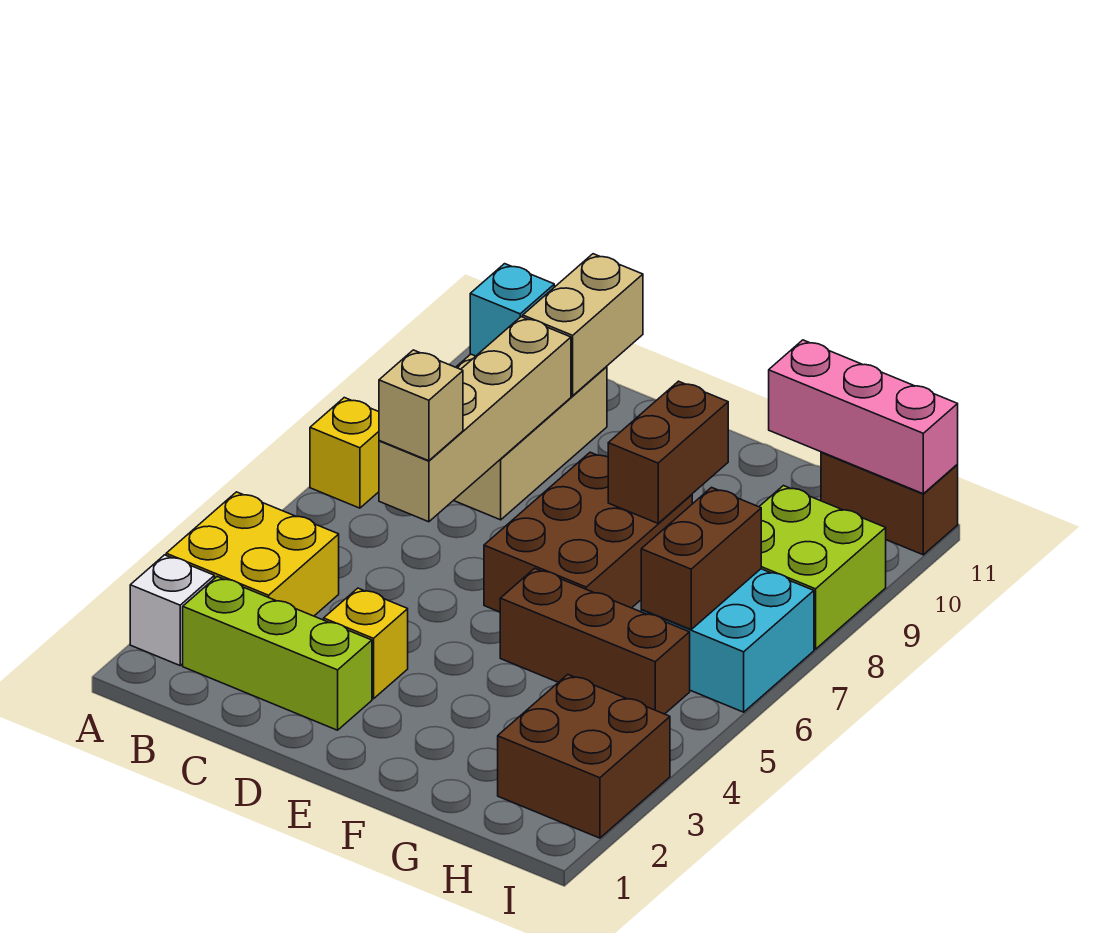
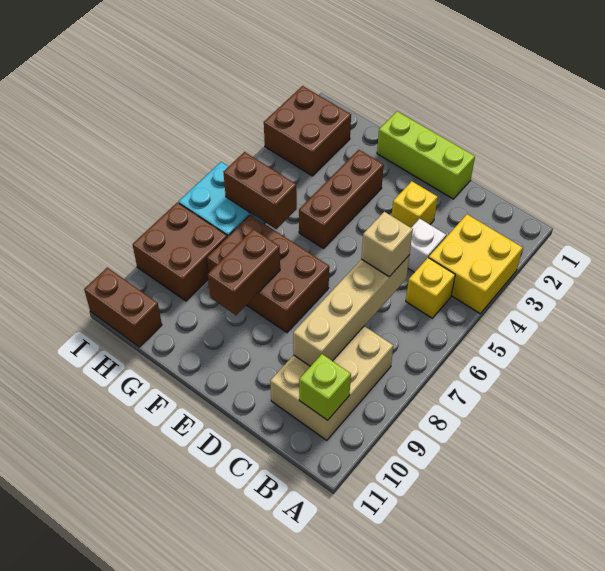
white 1x1 brick [130,555,214,665] -> white 1x1 brick moved to [408,219,446,272]
yellow 1x1 brick [310,398,379,508] -> yellow 1x1 brick moved to [406,258,455,318]
lime 1x3 brick [183,577,372,730] -> lime 1x3 brick moved to [377,111,475,199]
cyan 1x1 brick [470,264,554,356] -> lime 1x1 brick [299,354,351,420]
tan 1x2 brick [523,254,643,396] -> none
brown 2x3 brick [484,452,692,612] -> brown 2x3 brick turned to [207,215,329,332]
brown 1x3 brick [500,568,690,714] -> brown 1x3 brick turned to [299,150,384,249]
pink 1x3 brick [769,340,958,494] -> none
brown 1x2 brick [641,487,761,629] -> brown 1x2 brick turned to [224,152,297,229]
lime 2x2 brick [759,486,886,649] -> brown 2x2 brick [133,203,227,301]

